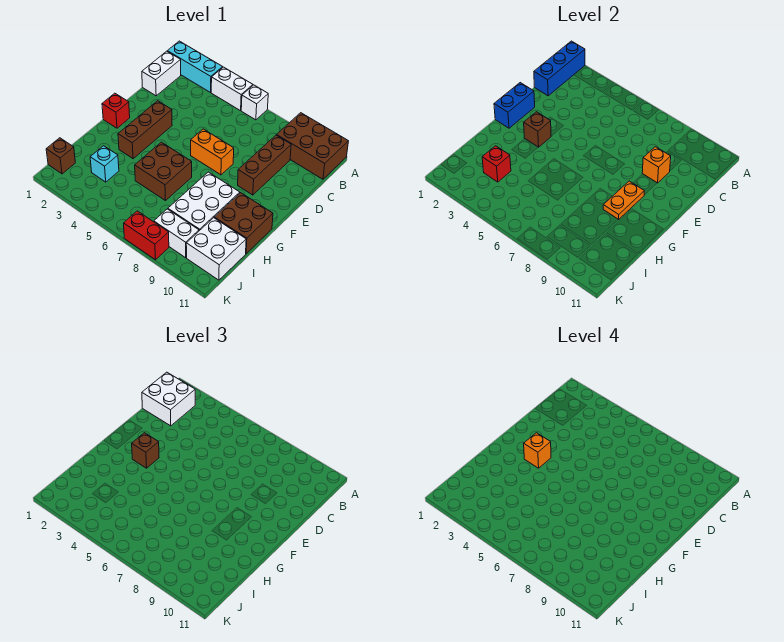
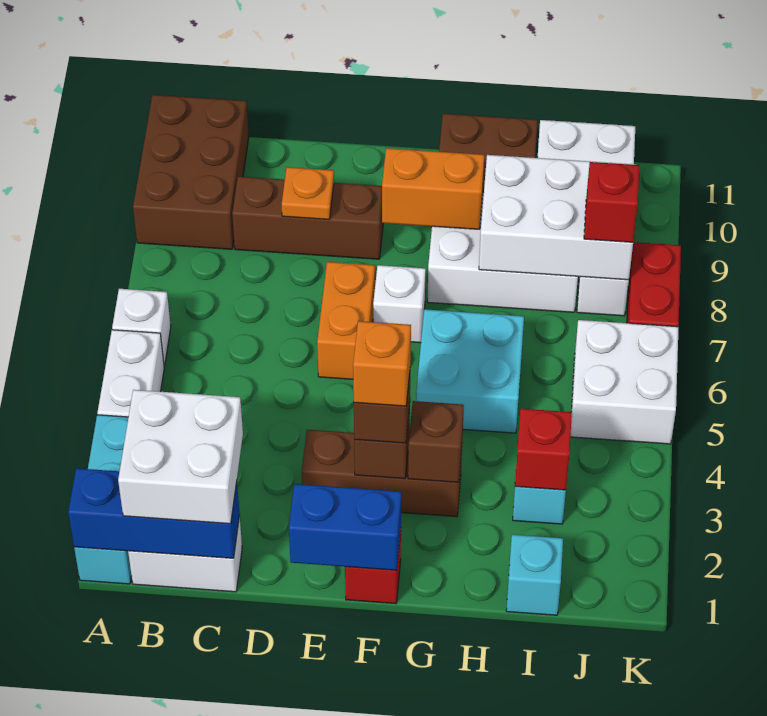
orange 1x1 brick [642,147,671,183] -> orange 1x1 plate [282,167,334,219]
none -> white 1x1 brick [373,265,426,343]
orange 1x2 plate [603,181,644,220] -> orange 1x2 brick [382,148,484,229]
brown 2x2 brick [135,142,192,201] -> cyan 2x2 brick [416,309,524,433]
none -> white 2x3 brick [479,155,636,280]
none -> cyan 1x1 brick [506,535,563,615]
brown 1x1 brick [46,138,75,174] -> brown 1x1 brick moved to [408,401,464,482]
none -> white 2x2 brick [570,320,679,444]
none -> red 1x1 brick [584,162,639,242]

